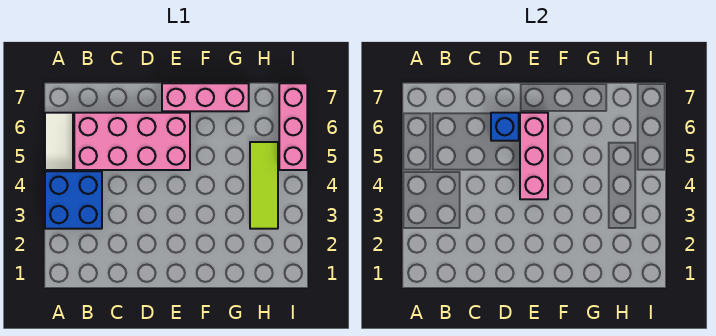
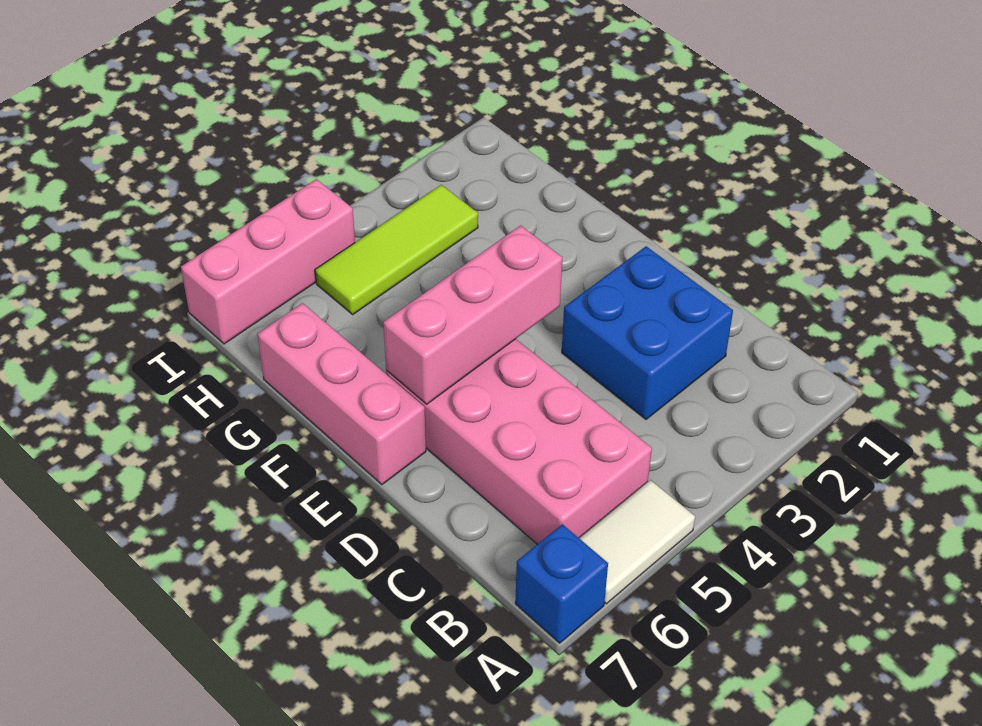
blue 2x2 brick [45,171,102,229] -> blue 2x2 brick moved to [562,246,733,419]
blue 1x1 brick [491,113,519,141] -> blue 1x1 brick moved to [515,524,608,643]

